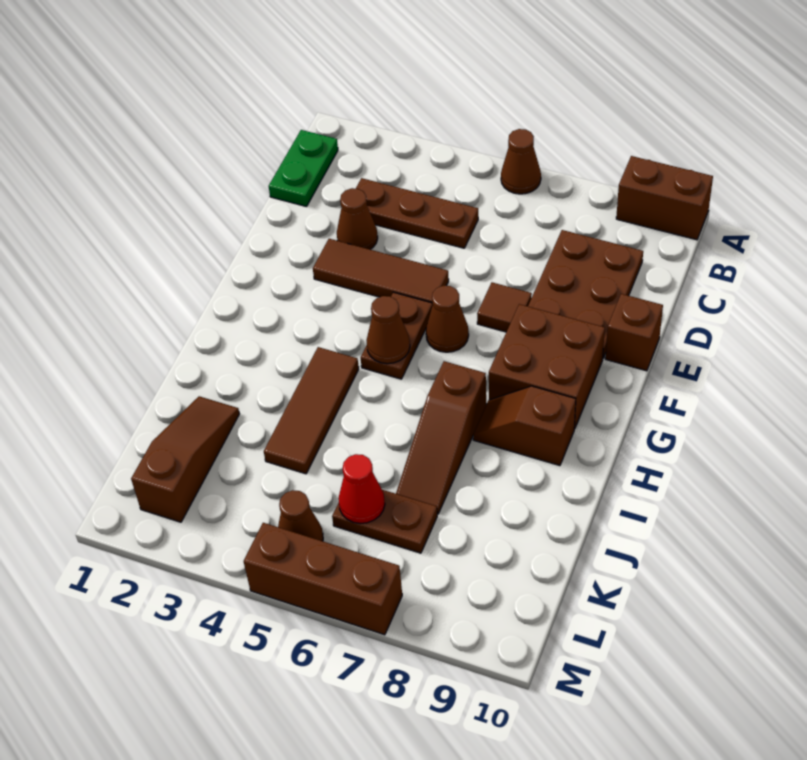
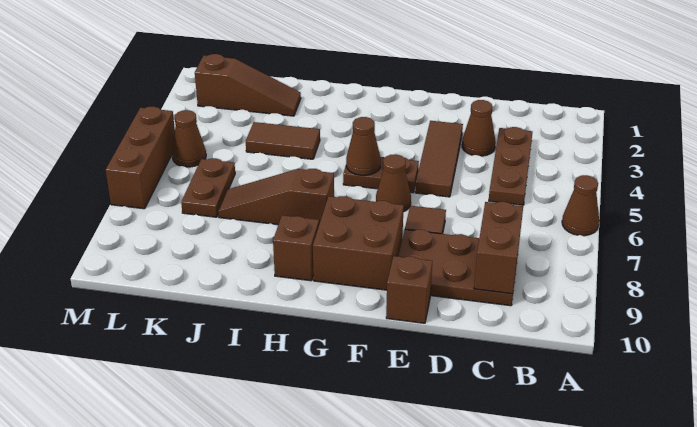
brown 1x2 brick [616,156,713,240] -> brown 1x2 brick moved to [474,202,523,294]
green 1x2 plate [269,130,338,207] -> none
brown 1x3 tile [264,347,359,474] -> brown 1x2 tile [246,122,320,159]
red 1x1 cone [338,454,385,524] -> none

